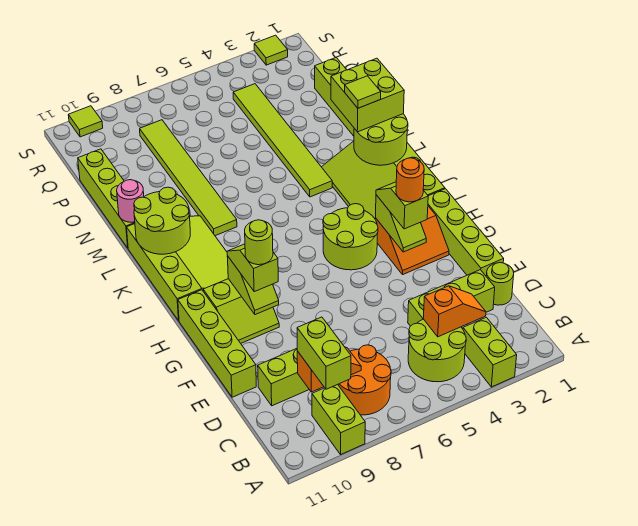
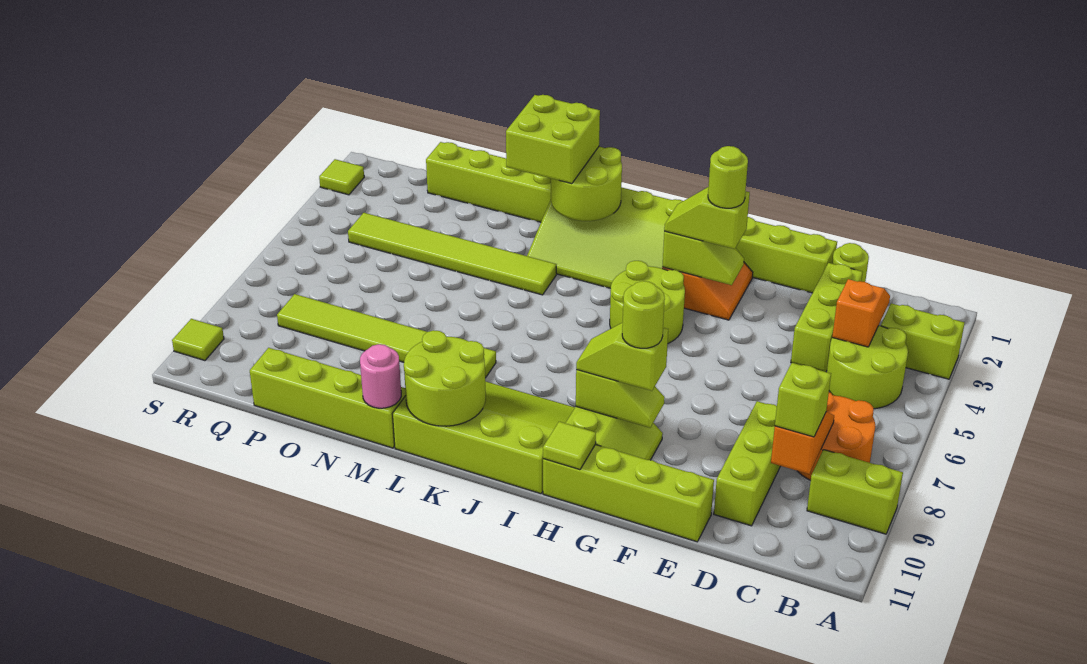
lime 1x2 brick [297,317,351,389] -> lime 1x1 brick [775,363,831,437]
orange 1x1 round brick [396,158,424,202] -> lime 1x1 round brick [708,146,748,208]
lime 1x1 tile [345,76,381,108] -> lime 1x1 tile moved to [543,422,596,470]

